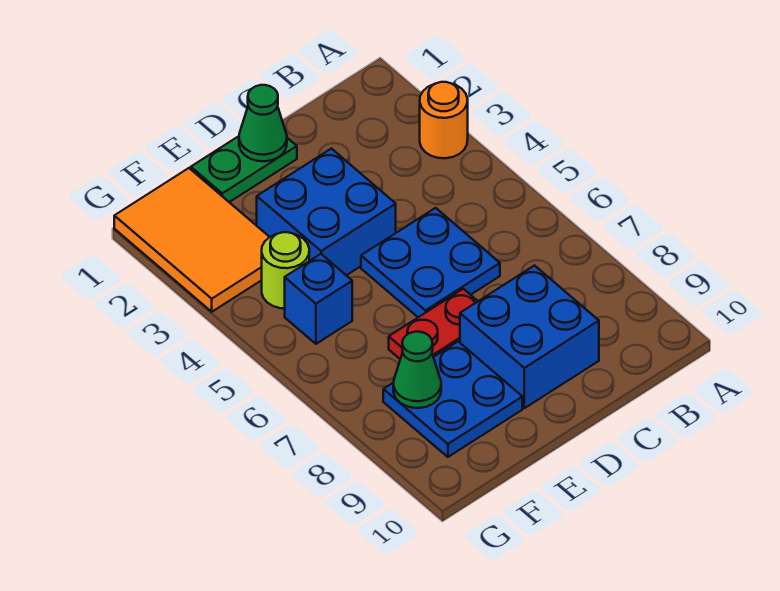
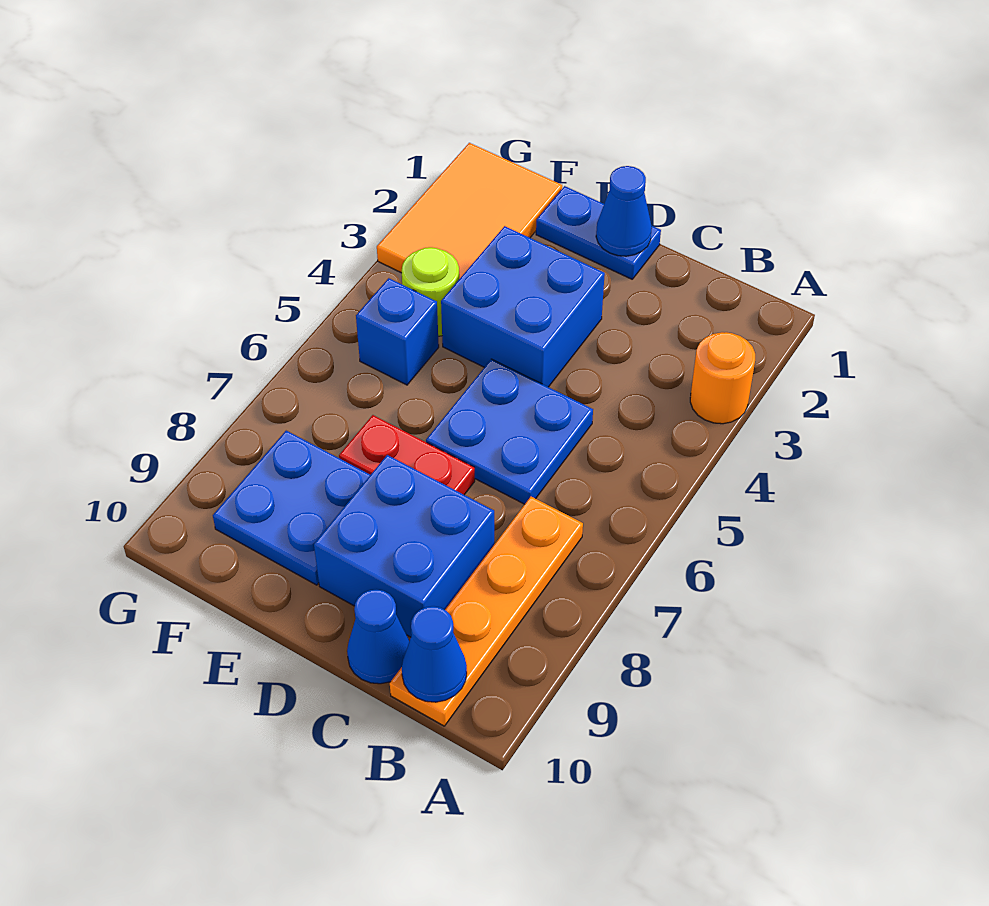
none -> orange 1x4 plate [390,497,583,726]
none -> blue 1x1 cone [402,606,467,702]
none -> blue 1x1 cone [347,590,409,684]
green 1x2 plate [191,136,297,202] -> blue 1x2 plate [536,186,661,279]
green 1x1 cone [239,85,287,161] -> blue 1x1 cone [596,166,652,256]
green 1x1 cone [393,332,441,408] -> none

